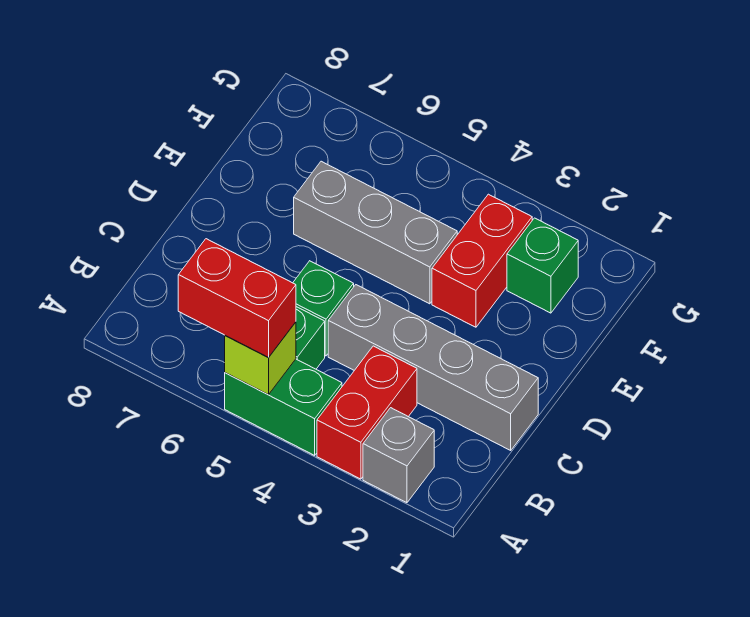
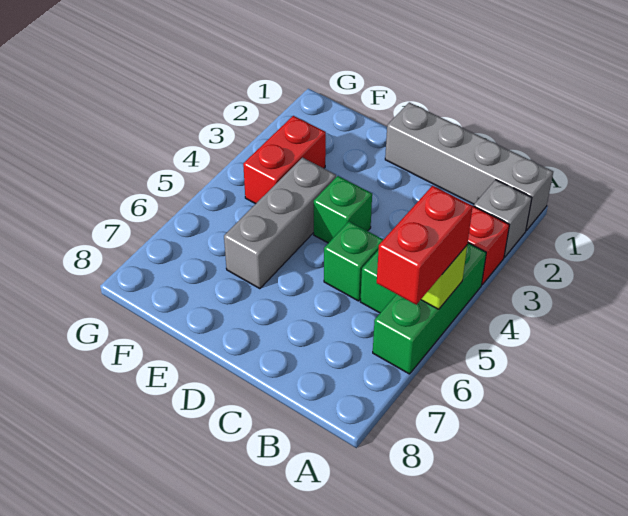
green 1x2 brick [225,359,342,455] -> green 1x3 brick [373,243,486,374]
grey 1x4 brick [328,285,538,450] -> grey 1x4 brick turned to [385,102,553,231]
red 1x2 brick [432,194,532,327] -> red 1x2 brick turned to [243,116,326,204]
green 1x1 brick [507,218,578,313] -> green 1x1 brick moved to [314,176,372,243]

